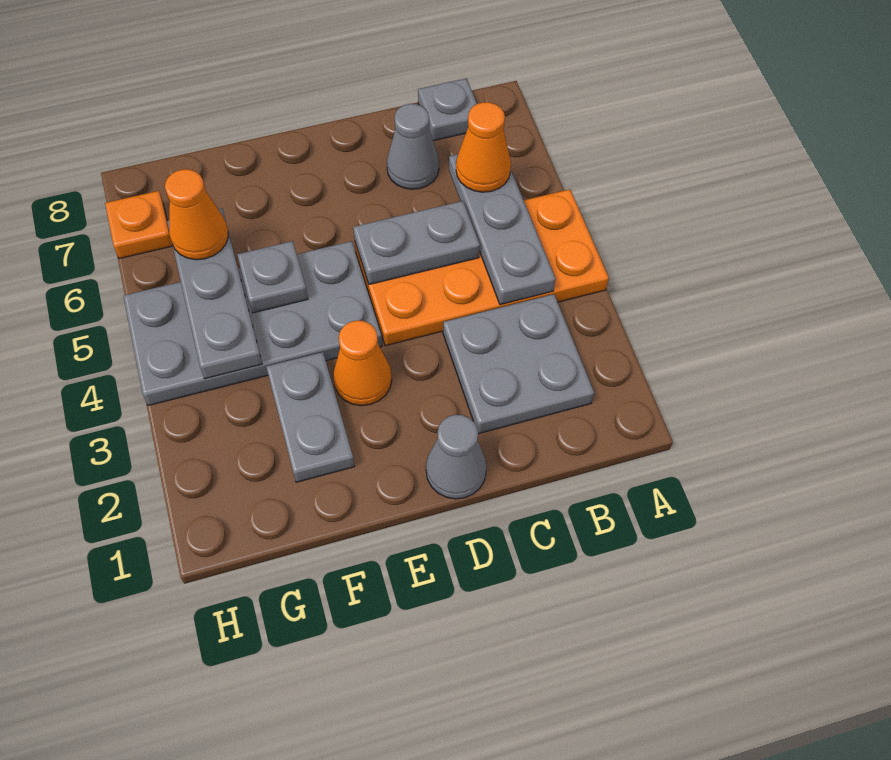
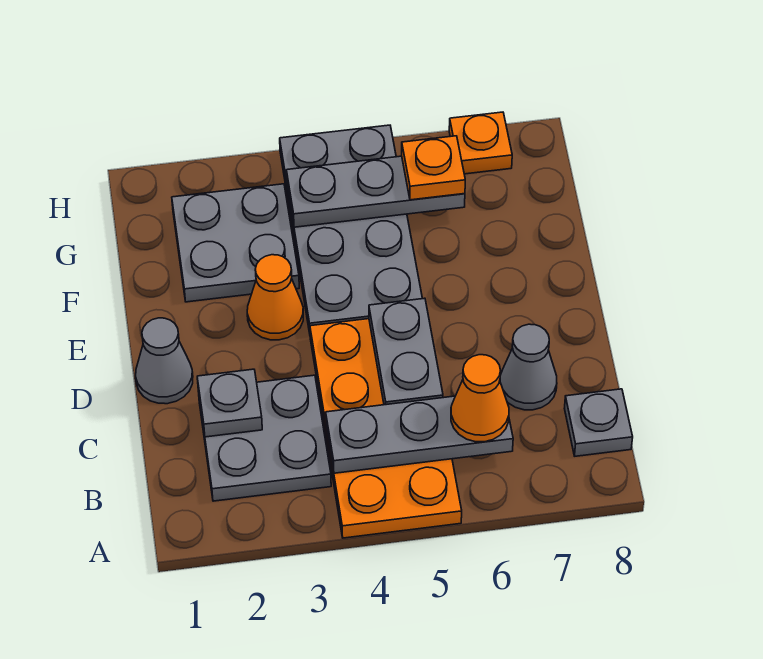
grey 1x2 plate [266,352,354,482] -> grey 2x2 plate [172,184,299,302]
grey 1x1 plate [237,241,308,313] -> grey 1x1 plate moved to [197,369,262,437]
orange 1x1 cone [165,169,228,260] -> orange 1x1 plate [402,136,465,200]

